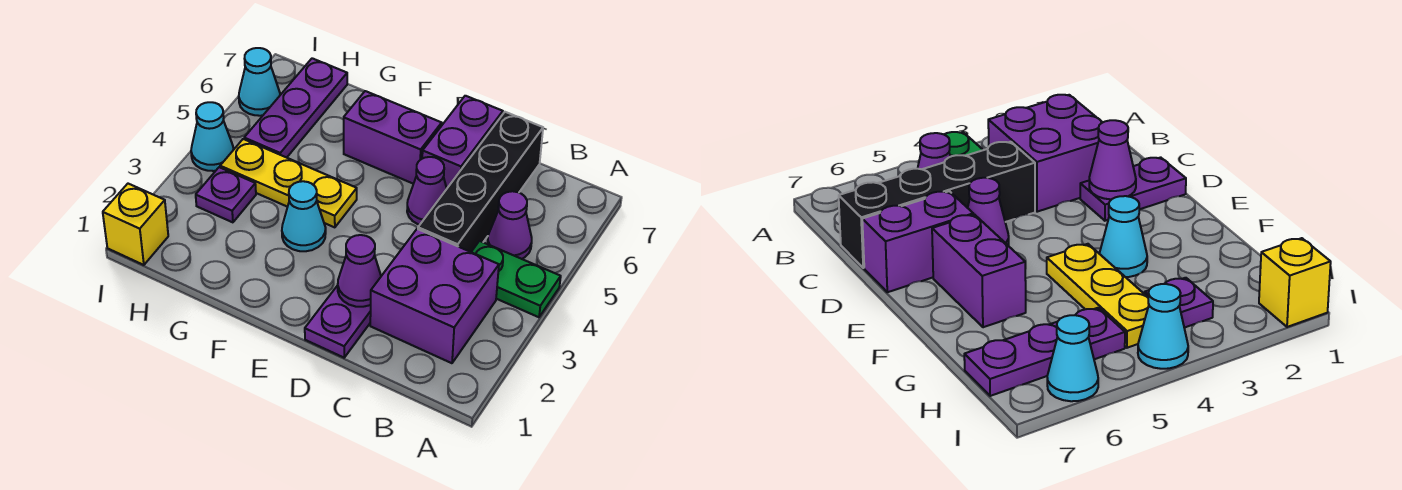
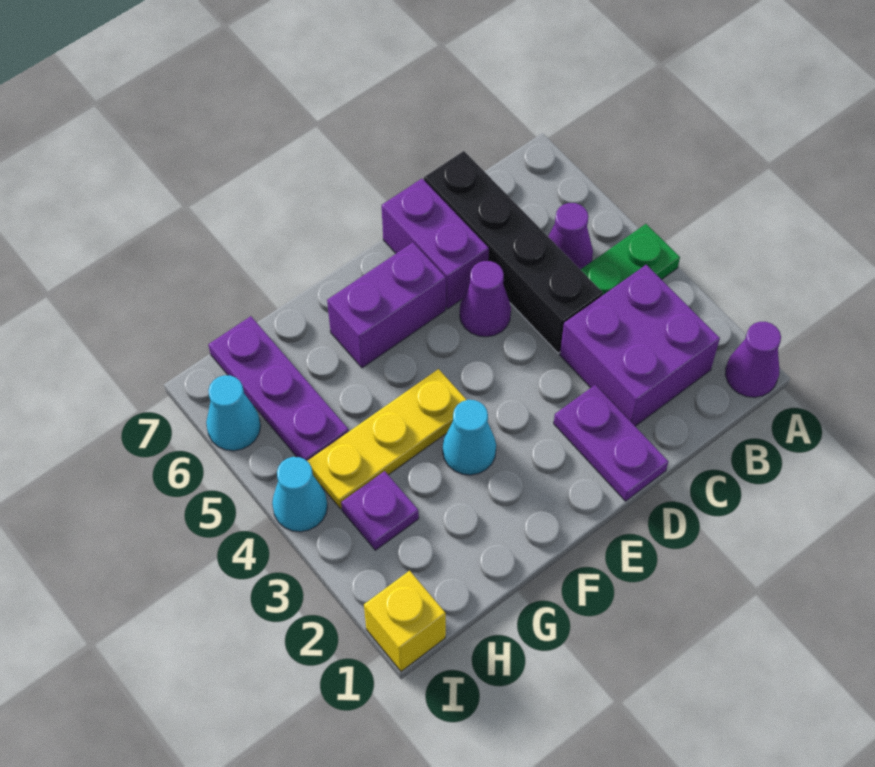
purple 1x1 cone [338,235,381,307] -> purple 1x1 cone moved to [725,322,781,397]

